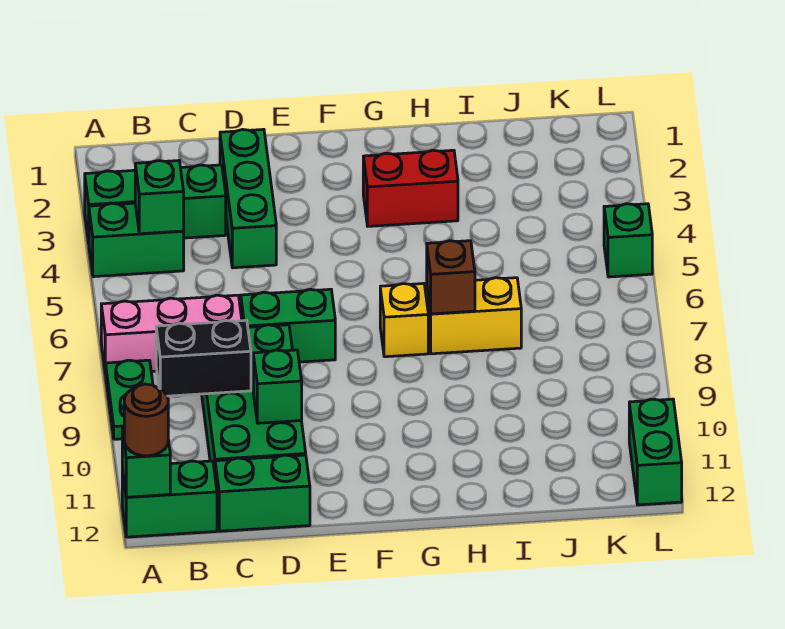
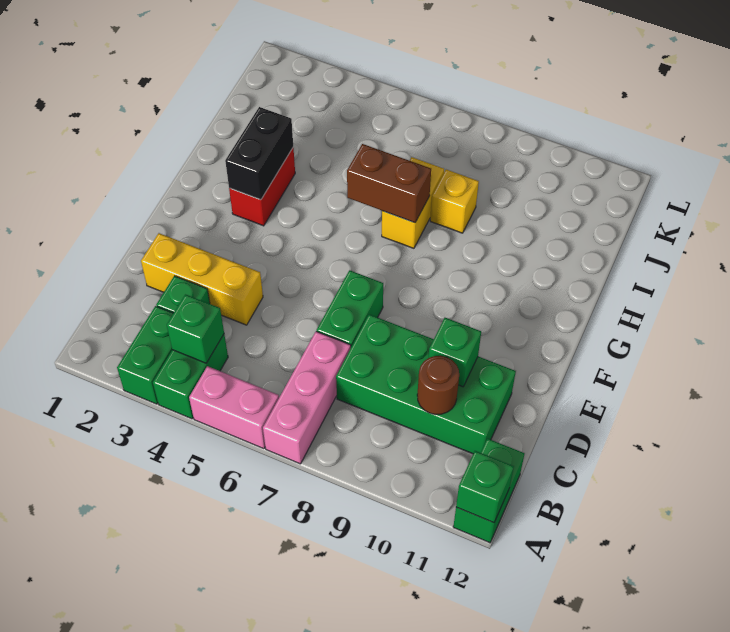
none -> pink 1x2 brick [189,366,279,449]
green 1x2 plate [106,360,153,439] -> none
brown 1x1 round brick [124,384,168,456] -> brown 1x1 round brick moved to [417,356,459,415]
black 1x2 brick [156,320,251,396] -> black 1x2 brick moved to [225,107,293,200]
green 1x2 brick [215,455,310,531] -> none
green 1x3 brick [220,129,276,268] -> yellow 1x3 brick [141,233,263,325]
yellow 1x1 brick [380,284,428,357] -> yellow 1x1 brick moved to [430,170,479,233]
brown 1x1 brick [427,241,475,314] -> brown 1x2 brick [347,144,431,223]
green 1x1 brick [604,204,652,277] -> none
green 1x2 brick [629,399,682,505] -> none

